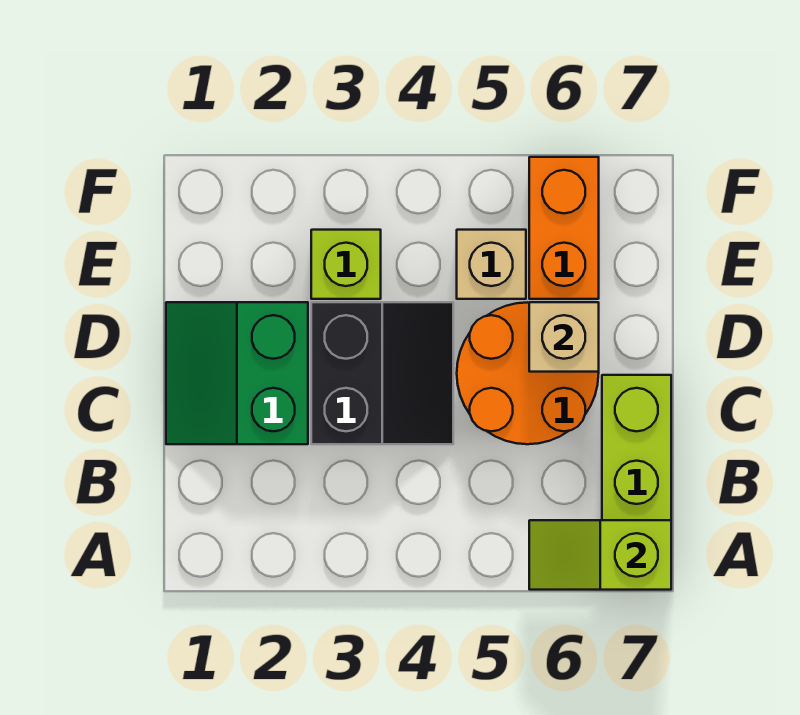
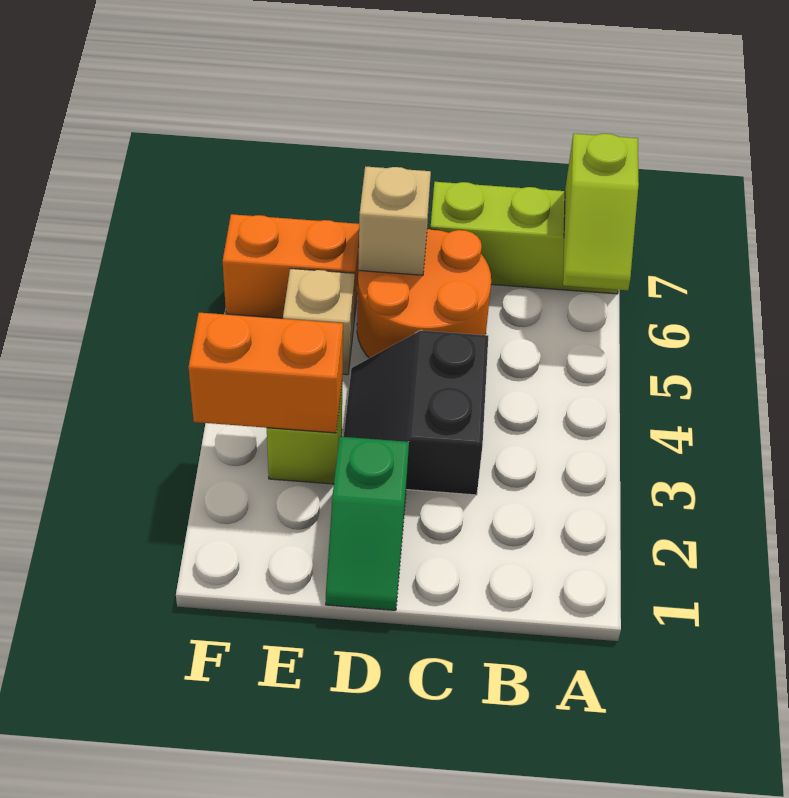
green 2x2 slope [166,302,308,444] -> green 1x2 slope [326,437,409,610]
black 2x2 slope [311,302,453,444] -> black 2x2 slope turned to [344,330,488,495]
none -> orange 1x2 brick [188,313,343,433]

